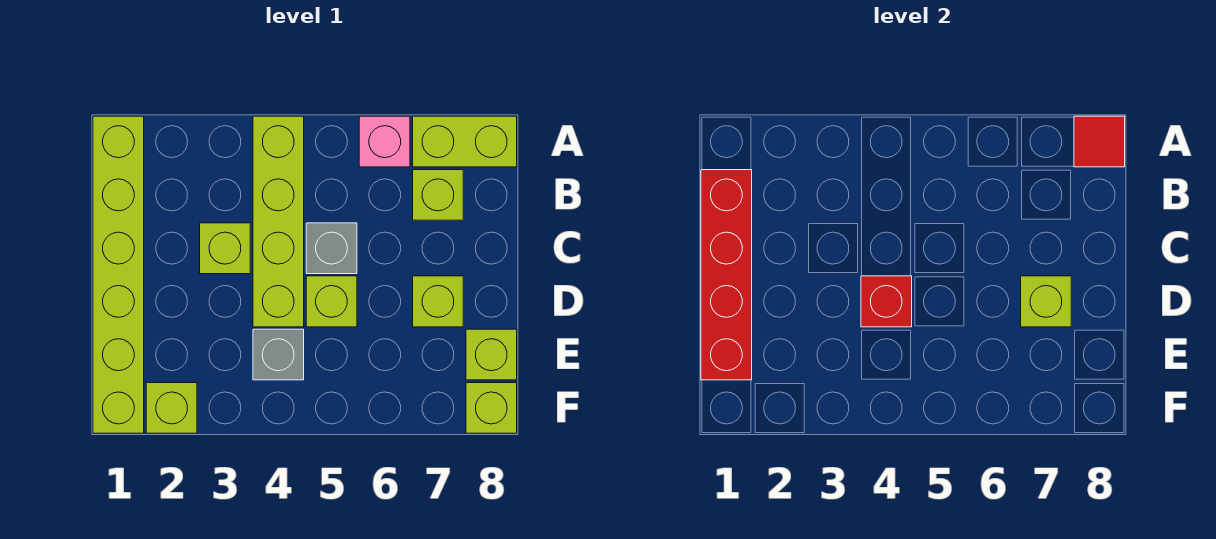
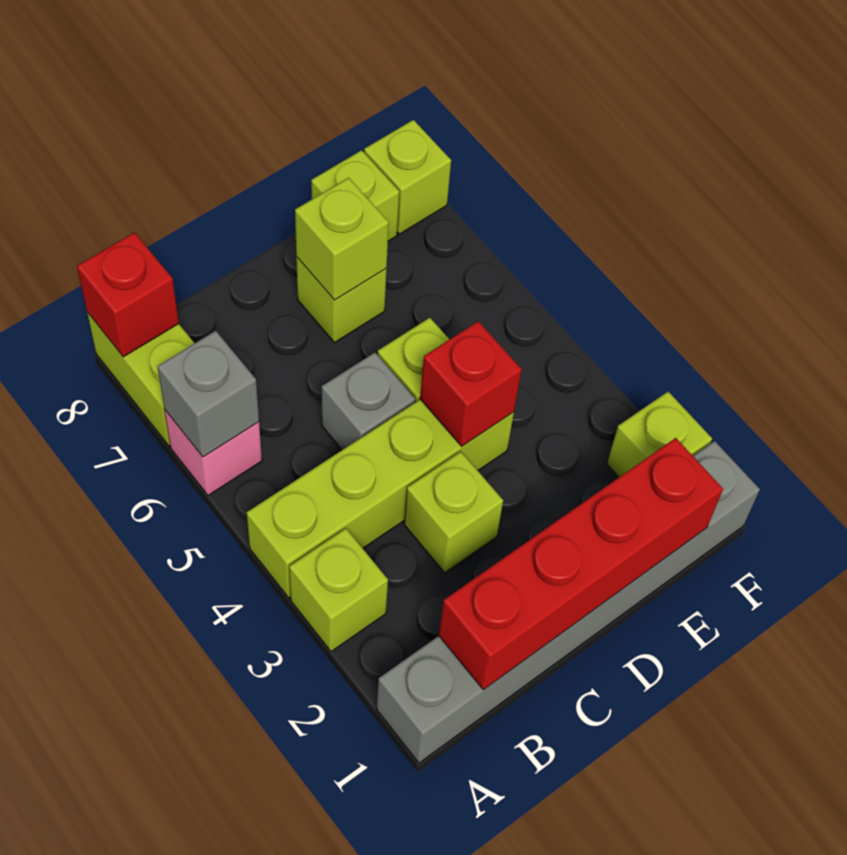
lime 1x6 brick [93,116,144,433] -> grey 1x6 brick [377,441,760,763]
red 1x1 tile [1074,116,1125,167] -> red 1x1 brick [77,233,179,357]
lime 1x1 brick [413,170,463,220] -> lime 1x1 brick moved to [289,528,388,651]
grey 1x1 brick [253,329,304,380] -> grey 1x1 brick moved to [158,331,259,457]

